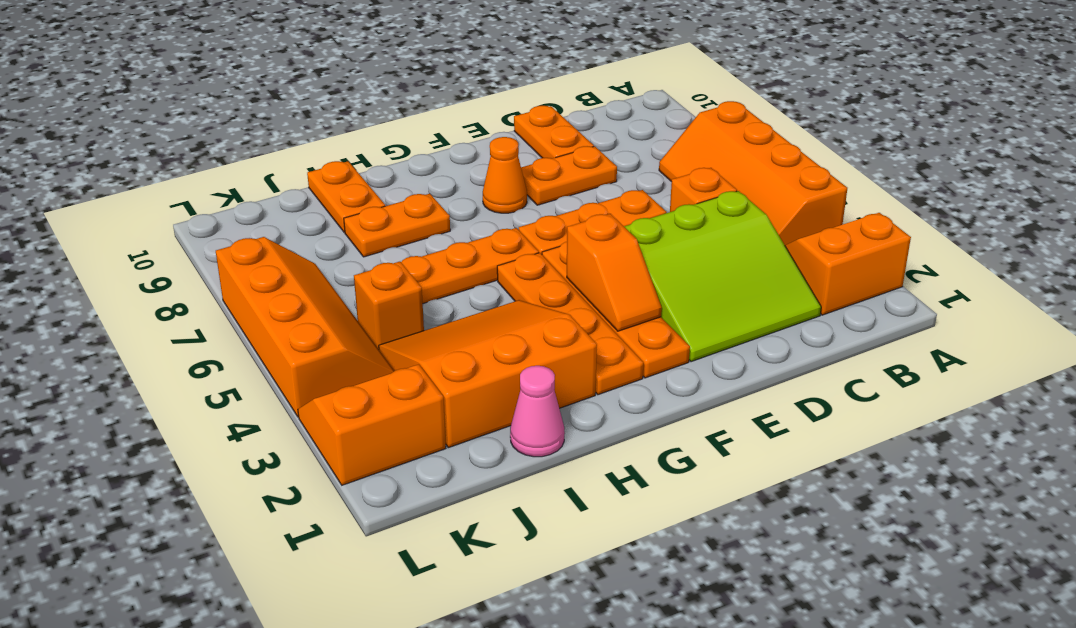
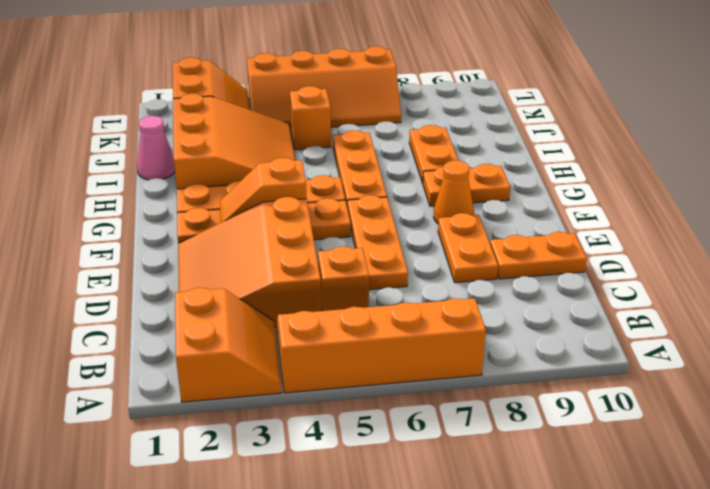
lime 3x3 slope [624,191,821,362] -> orange 3x3 slope [178,197,321,327]
orange 1x2 plate [307,161,385,233] -> orange 1x2 plate moved to [423,164,510,206]

